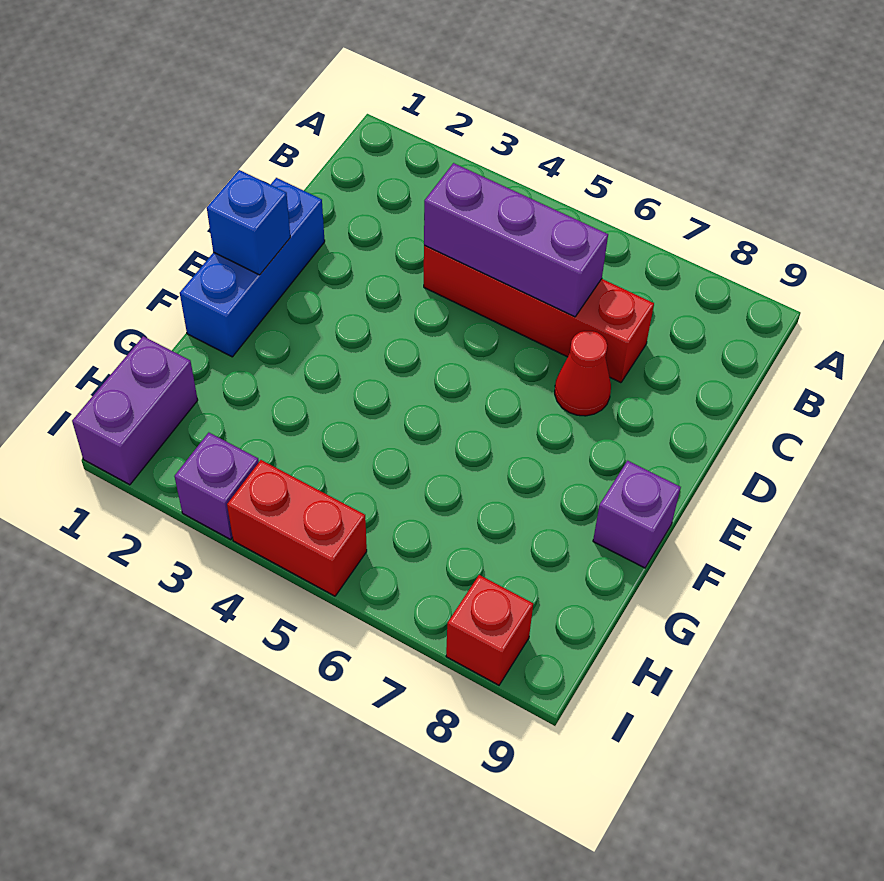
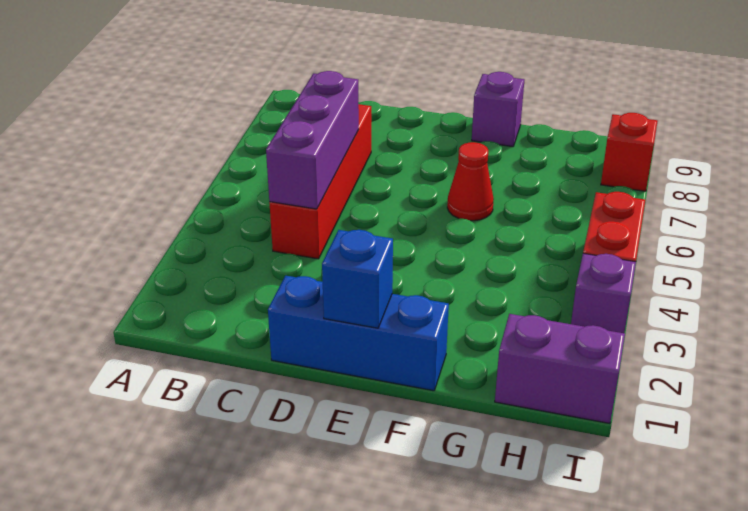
red 1x1 cone [555,331,611,416] -> red 1x1 cone moved to [447,142,494,221]

